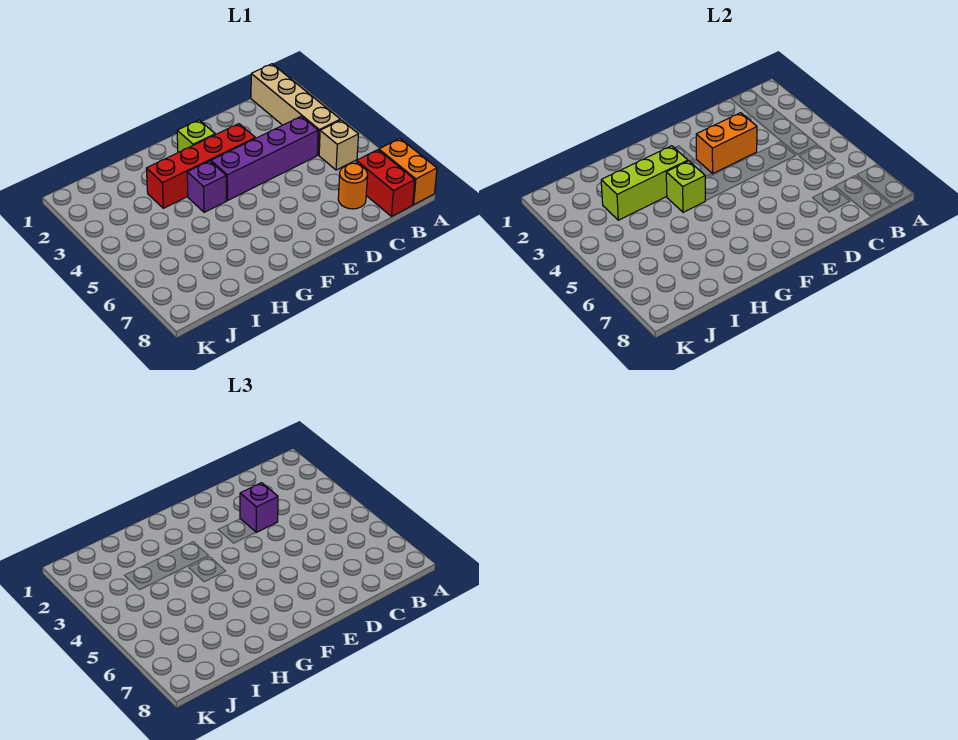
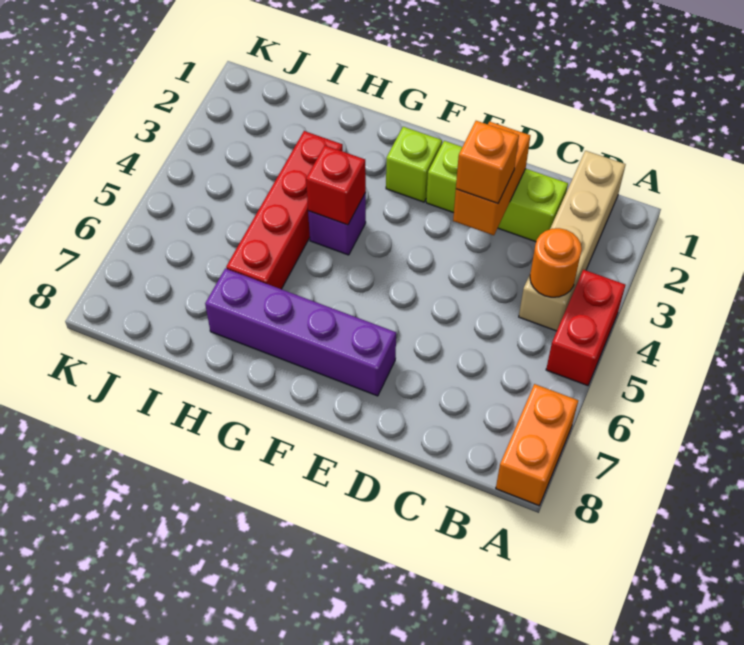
tan 1x1 brick [319,120,358,170] -> none
red 1x2 brick [356,150,415,216] -> red 1x2 brick moved to [546,270,625,386]
purple 1x4 brick [211,116,318,200] -> purple 1x4 brick moved to [205,268,396,396]
orange 1x1 round brick [338,163,367,209] -> orange 1x1 round brick moved to [530,228,582,297]
orange 1x2 brick [696,113,757,174] -> orange 1x2 brick turned to [453,122,531,235]
purple 1x1 brick [240,483,278,532] -> orange 1x1 brick [456,121,519,203]
red 1x4 brick [146,124,255,208] -> red 1x4 brick turned to [226,131,343,289]
lime 1x3 brick [601,146,688,220] -> lime 1x3 brick moved to [426,141,568,242]
lime 1x1 brick [666,161,705,212] -> red 1x1 brick [306,146,366,225]

